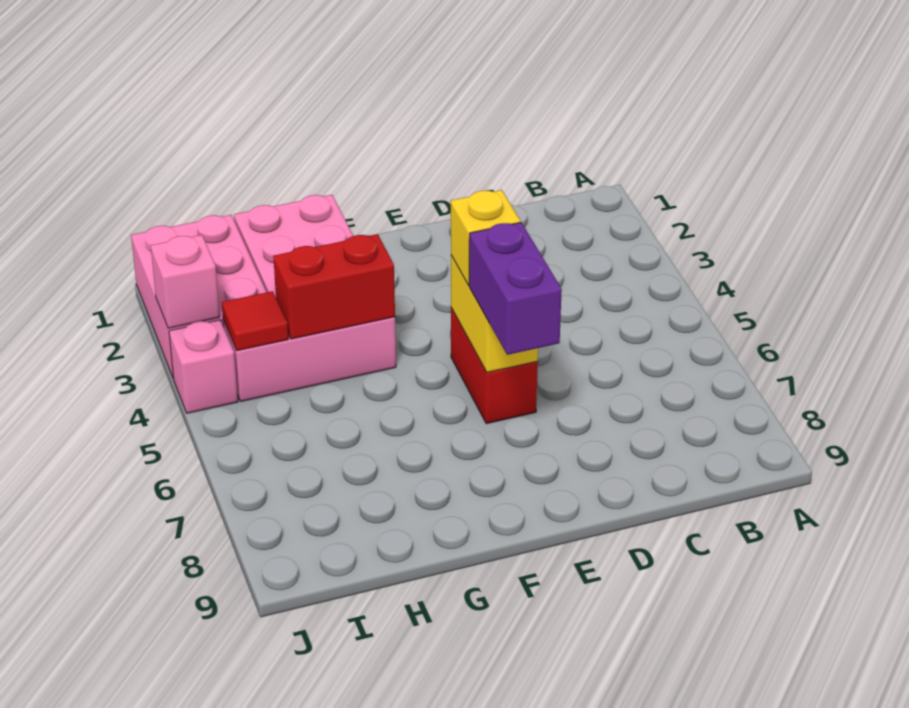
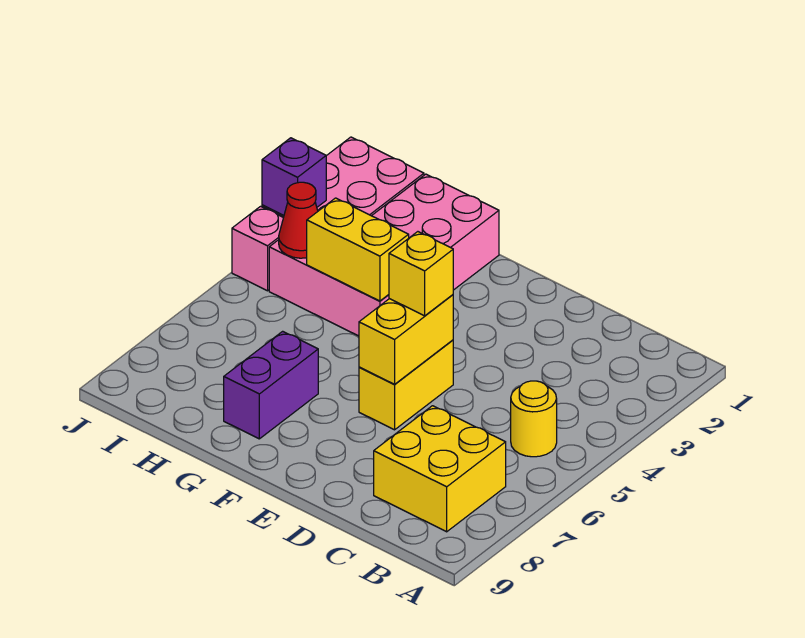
none -> yellow 1x1 round brick [511,381,557,457]
none -> yellow 2x2 brick [374,406,506,532]
red 1x2 brick [451,308,538,424] -> yellow 1x2 brick [359,340,453,430]
purple 1x2 brick [469,222,562,355] -> purple 1x2 brick moved to [224,331,318,439]
red 1x2 brick [273,234,395,339] -> yellow 1x2 brick [307,198,409,301]
red 1x1 tile [222,291,288,351] -> red 1x1 cone [279,182,318,258]
pink 1x1 brick [151,235,220,328] -> purple 1x1 brick [262,138,326,216]

